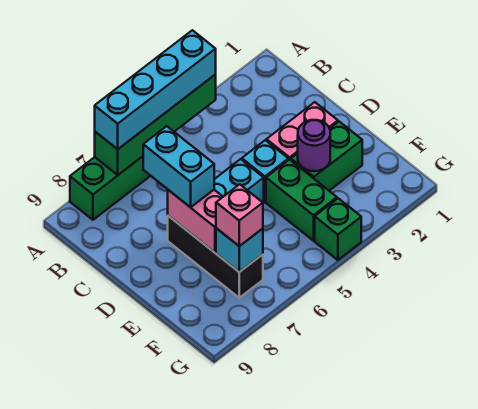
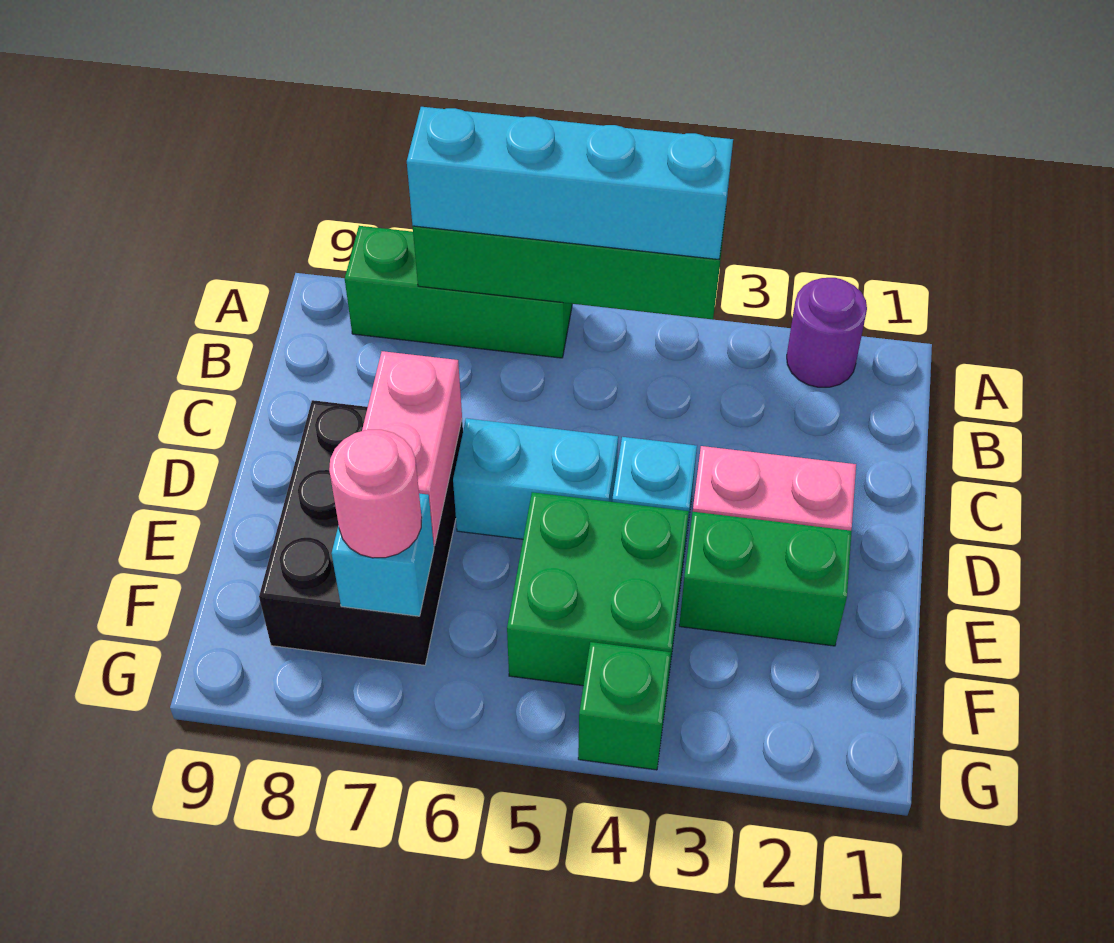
cyan 1x2 brick [143,126,214,207] -> none
black 1x3 brick [168,216,263,298] -> black 2x3 brick [259,400,463,665]
purple 1x1 round brick [298,120,330,171] -> purple 1x1 round brick moved to [787,278,867,387]
green 1x2 brick [266,159,337,241] -> green 2x2 brick [507,492,689,688]
pink 1x1 brick [216,184,263,246] -> pink 1x1 round brick [329,430,422,558]

